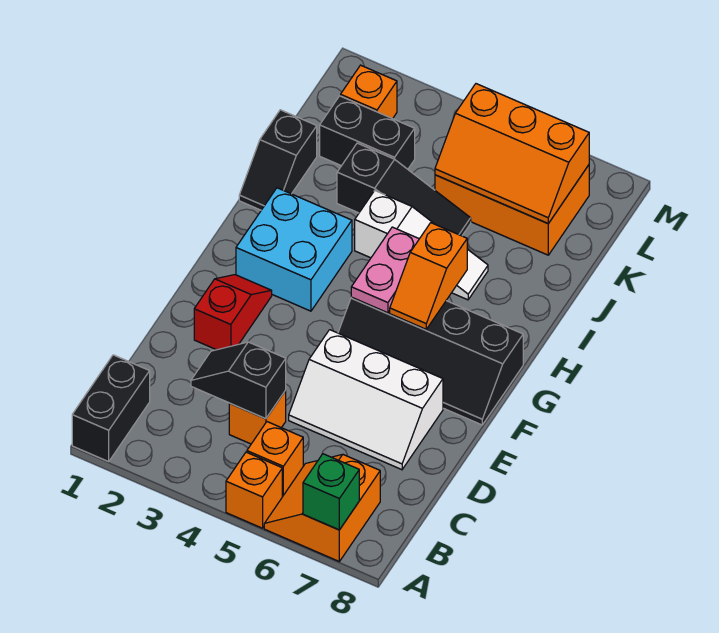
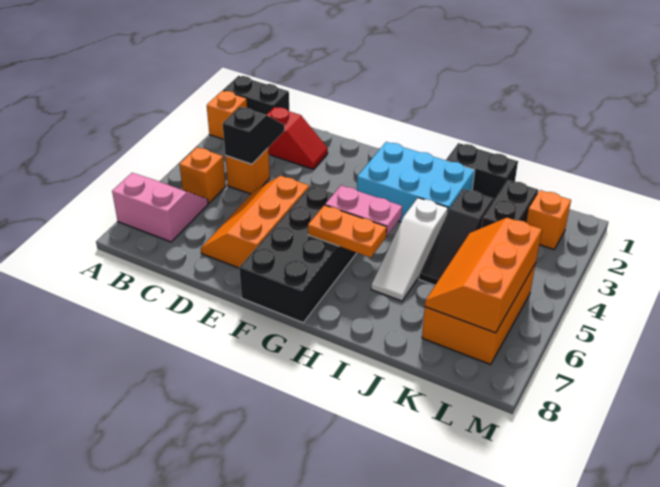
orange 1x1 brick [226,452,282,528] -> orange 1x1 brick moved to [207,91,248,139]
orange 2x2 slope [264,454,380,561] -> pink 2x2 slope [112,173,208,242]
green 1x1 brick [303,454,359,530] -> none
white 2x3 slope [289,330,443,470] -> orange 2x3 slope [201,176,309,268]
red 1x2 slope [194,275,272,350] -> red 1x2 slope moved to [267,107,328,169]
black 2x4 slope [338,297,523,425] -> black 2x4 brick [239,186,357,322]
cyan 2x2 brick [236,188,352,311] -> cyan 2x3 brick [357,142,475,222]
orange 1x2 slope [390,223,467,329] -> orange 1x2 plate [308,205,387,258]
black 1x2 slope [239,110,317,210] -> black 1x2 brick [446,143,518,201]

